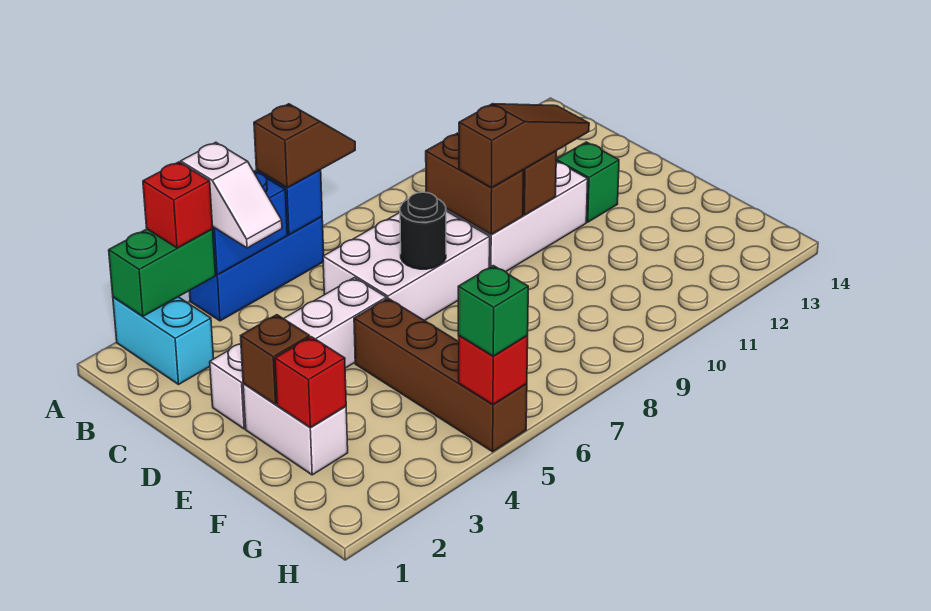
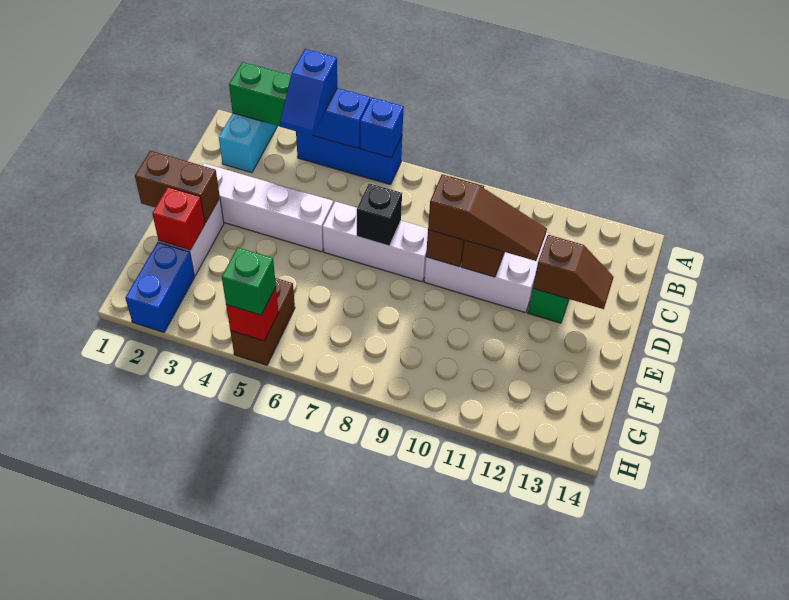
red 1x1 brick [143,162,213,248] -> none
white 1x2 slope [181,142,282,248] -> blue 1x2 slope [280,49,337,136]
brown 1x2 slope [254,104,355,188] -> brown 1x2 slope moved to [533,235,614,309]
white 2x3 brick [323,211,490,321] -> white 1x3 brick [323,201,428,282]
black 1x1 round brick [400,192,446,269] -> black 1x1 brick [357,183,402,246]
brown 1x1 brick [241,315,310,404] -> brown 1x2 brick [135,151,220,223]
brown 1x4 brick [354,298,527,452] -> brown 1x2 brick [230,278,295,365]
none -> blue 1x2 brick [125,242,195,332]

